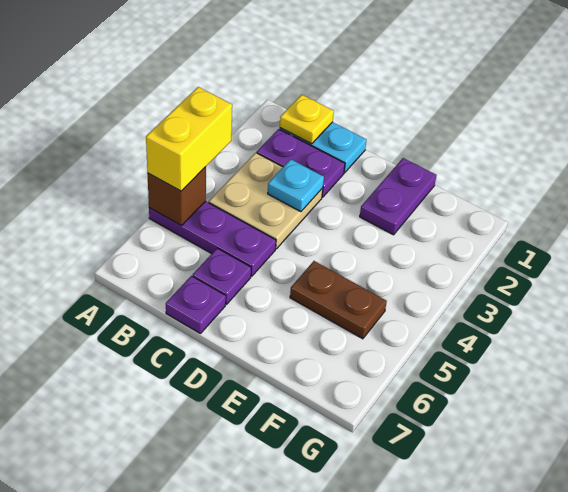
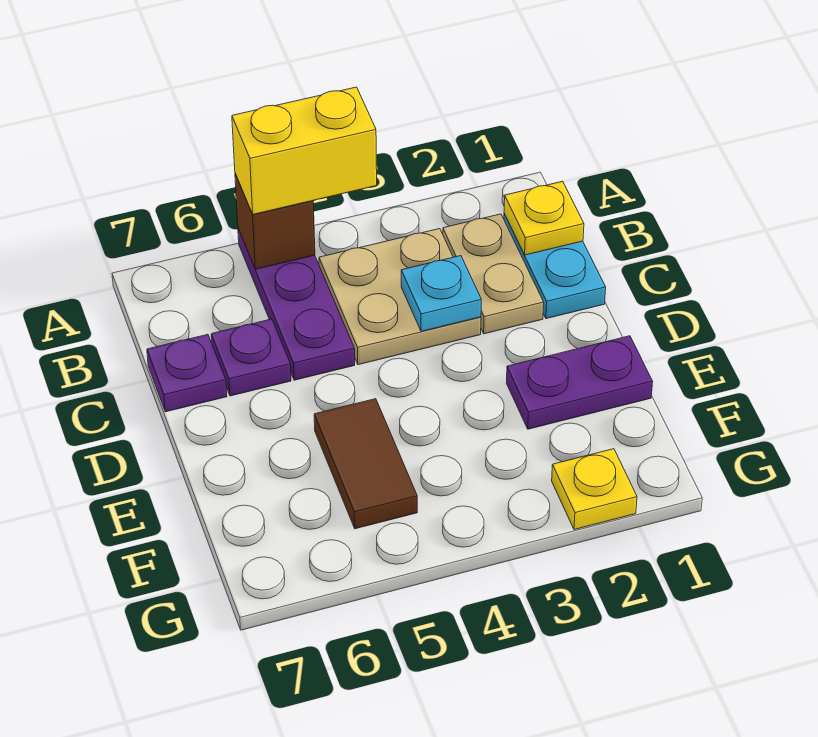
purple 1x2 plate [257,129,345,197] -> tan 1x2 plate [443,214,544,334]
brown 1x2 plate [290,261,387,339] -> brown 1x2 tile [314,399,417,529]
none -> yellow 1x1 plate [552,449,637,530]

